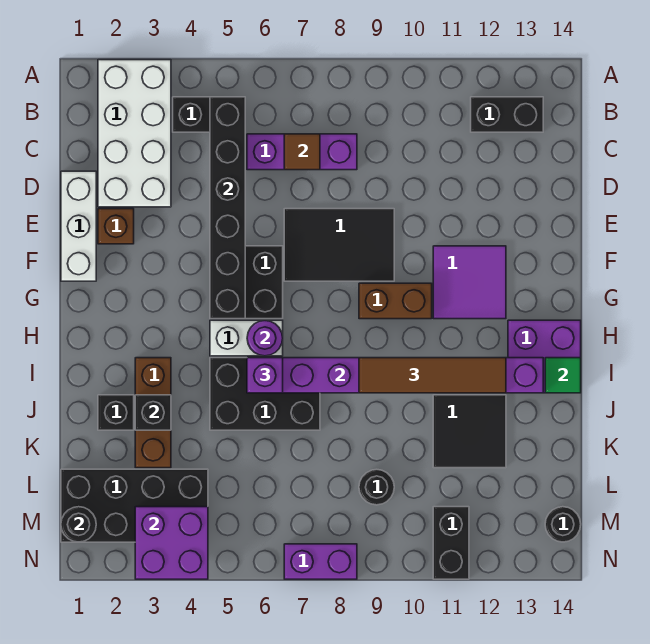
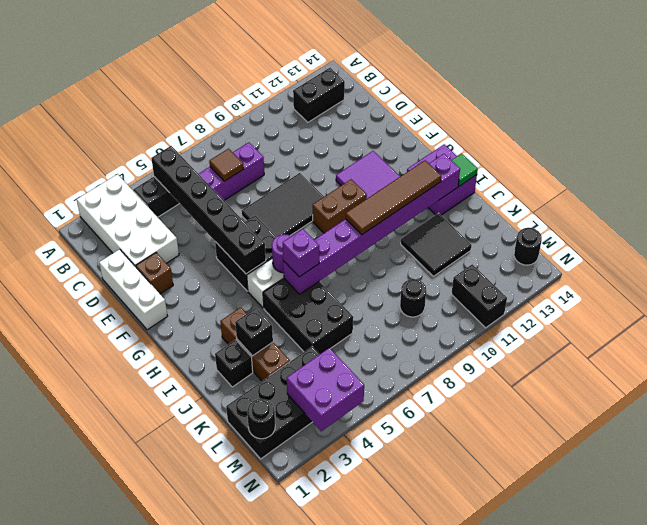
black 2x3 brick [210,358,320,430] -> black 2x3 brick turned to [263,279,353,354]
purple 1x2 brick [284,544,357,579] -> none

